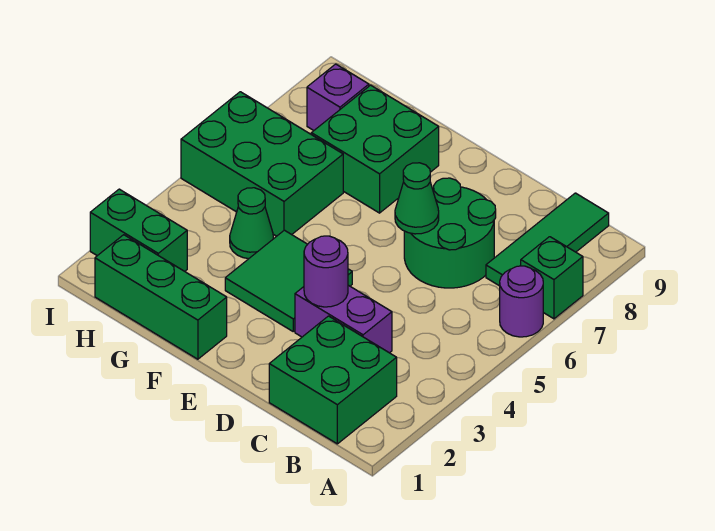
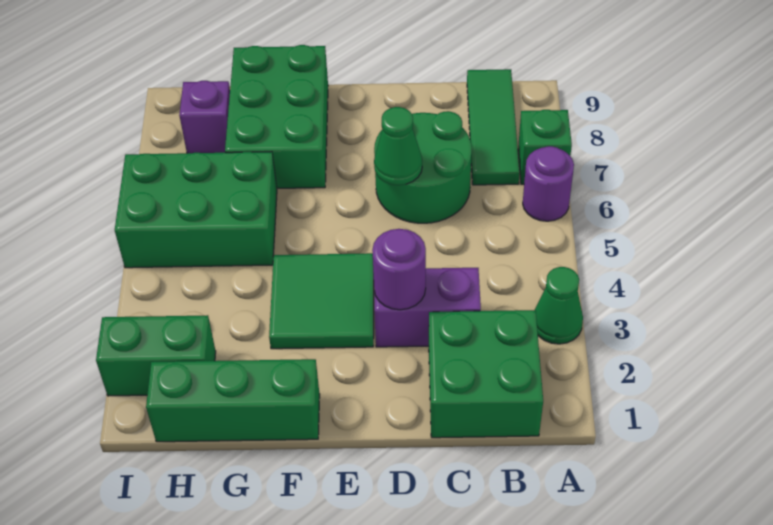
green 2x2 brick [311,85,439,213] -> green 2x3 brick [225,45,328,188]
green 1x1 cone [230,188,274,259] -> green 1x1 cone moved to [535,267,583,344]

